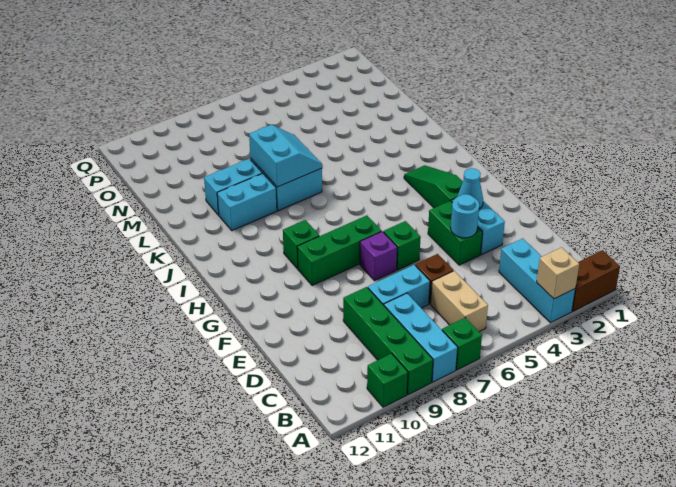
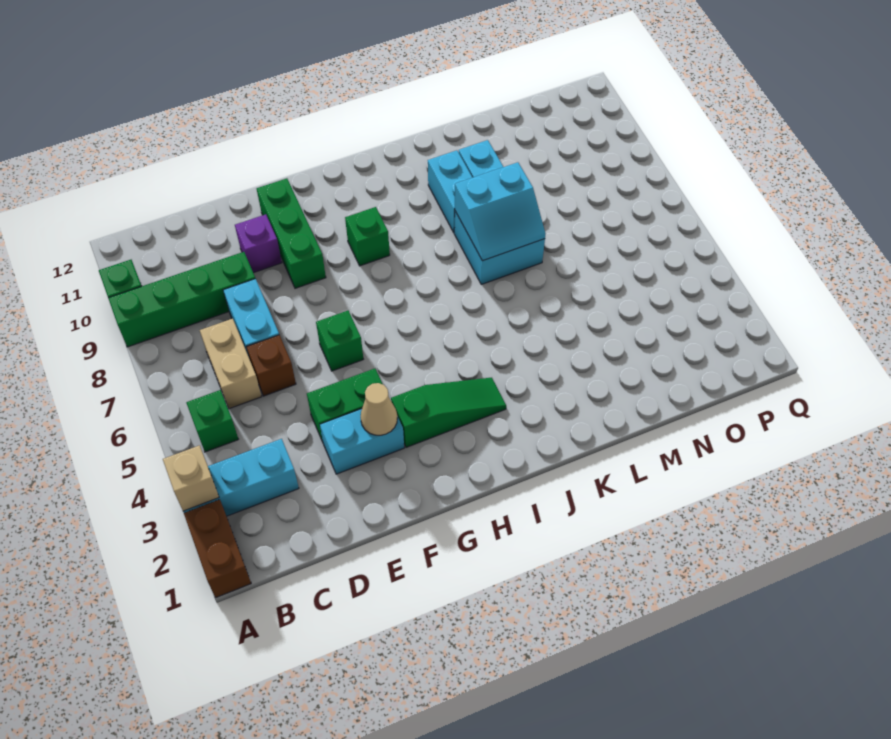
green 1x1 brick [442,318,482,370] -> green 1x1 brick moved to [186,390,238,452]
cyan 1x3 brick [384,293,458,382] -> none
tan 1x2 brick [431,271,488,332] -> tan 1x2 brick turned to [200,319,262,409]
cyan 1x1 round brick [451,194,479,238] -> none
cyan 1x1 cone [457,168,483,209] -> tan 1x1 cone [361,383,397,435]
purple 1x1 brick [360,231,397,281] -> purple 1x1 brick moved to [235,214,282,273]
green 1x3 brick [297,215,382,286] -> green 1x3 brick moved to [257,178,326,288]

